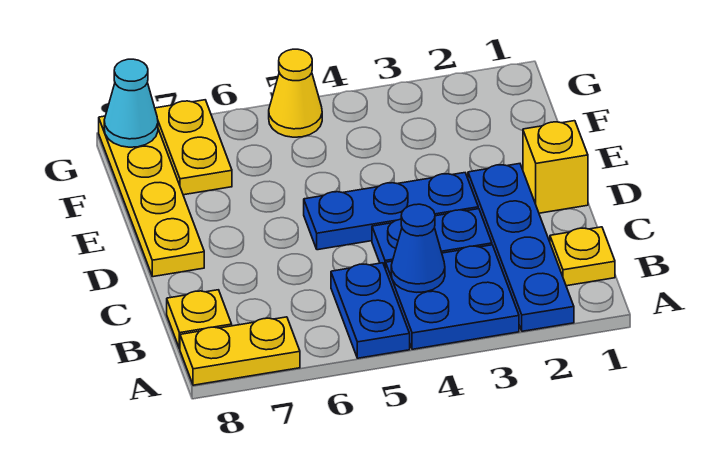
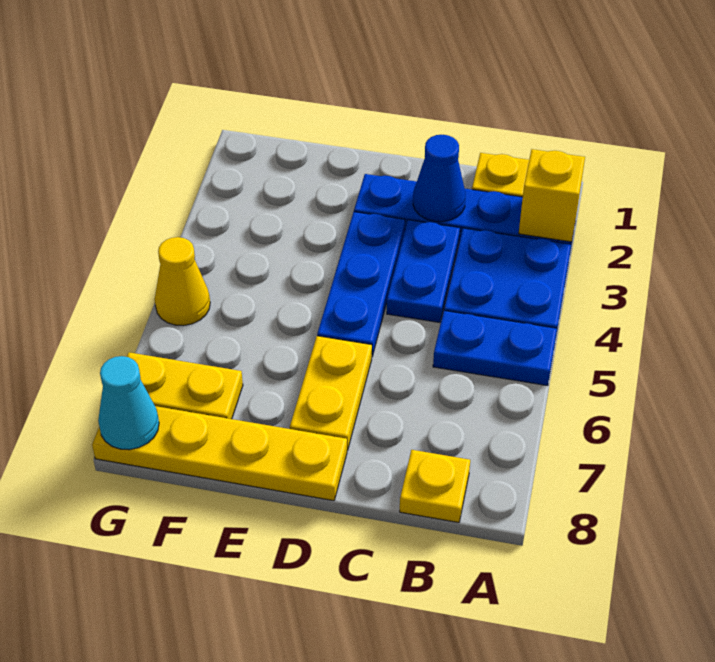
yellow 1x2 plate [180,317,300,385] -> yellow 1x2 plate moved to [290,336,372,450]
blue 1x1 cone [391,204,445,292] -> blue 1x1 cone moved to [413,135,465,222]
yellow 1x1 brick [523,121,588,213] -> yellow 1x1 brick moved to [519,149,585,242]

